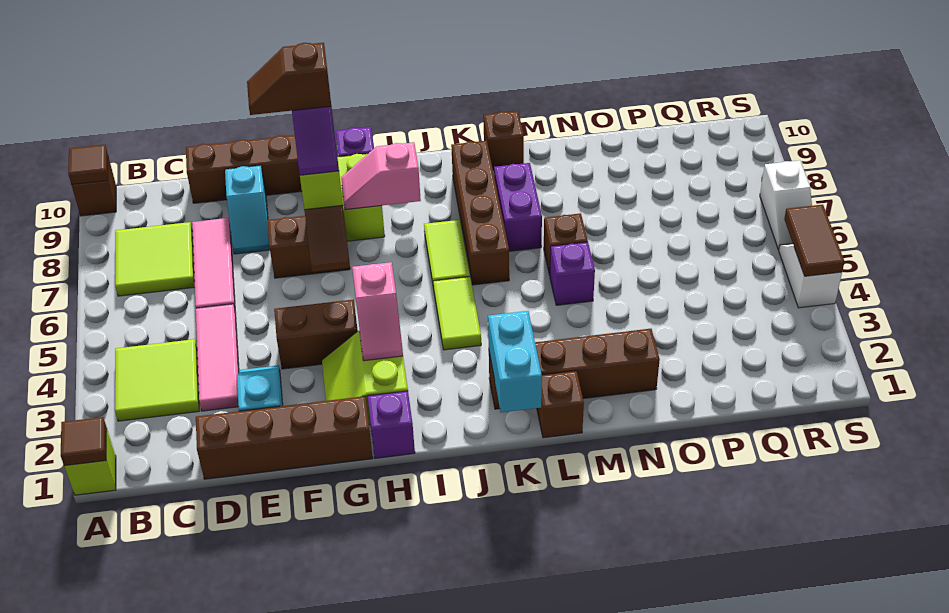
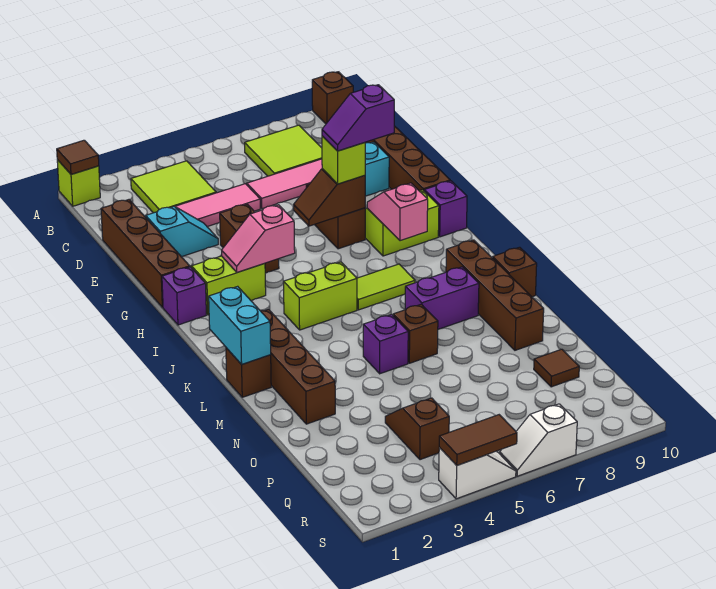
brown 1x1 tile [68,145,108,184] -> brown 1x1 tile moved to [534,349,579,387]
brown 1x2 slope [247,43,331,115] -> brown 1x2 slope moved to [385,398,449,460]
lime 1x2 tile [433,277,481,350] -> lime 1x2 brick [284,262,357,330]
cyan 1x2 brick [488,311,542,412] -> cyan 1x2 brick turned to [209,286,271,364]
brown 1x4 brick [451,141,509,285] -> brown 1x4 brick turned to [446,240,544,350]

